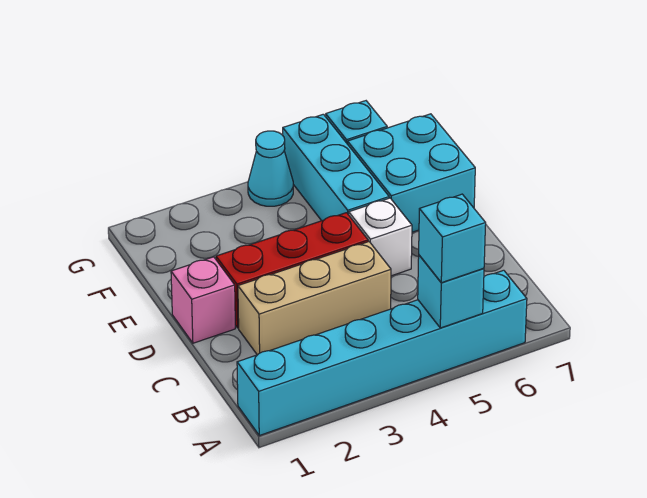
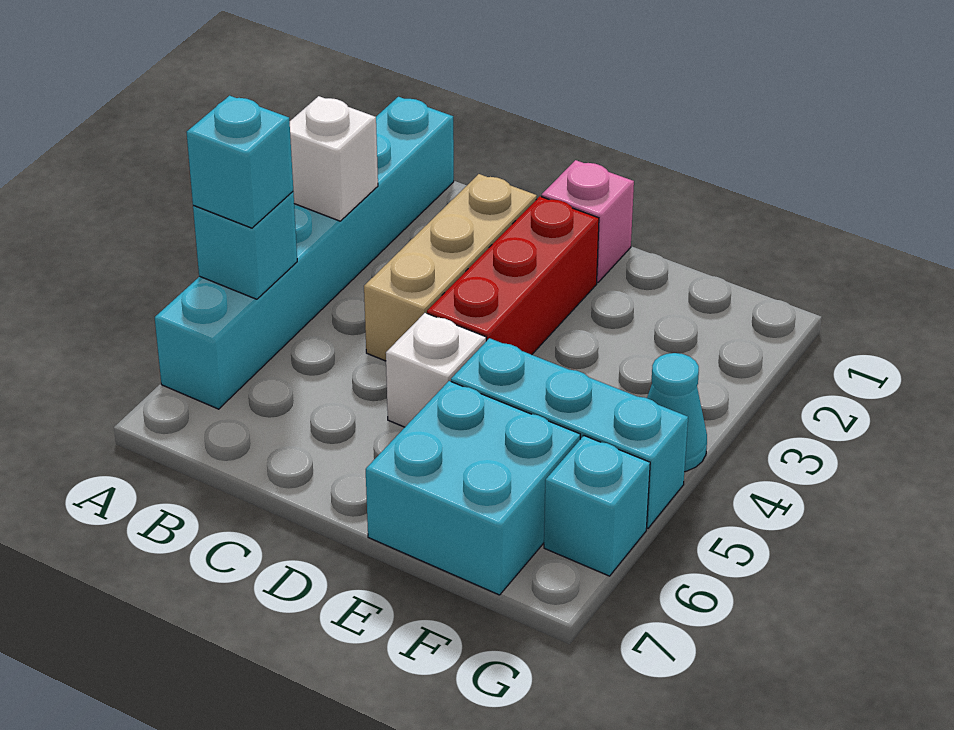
none -> white 1x1 brick [290,96,378,221]

